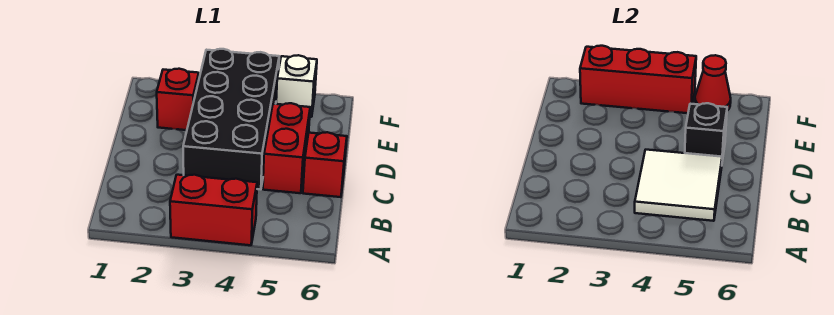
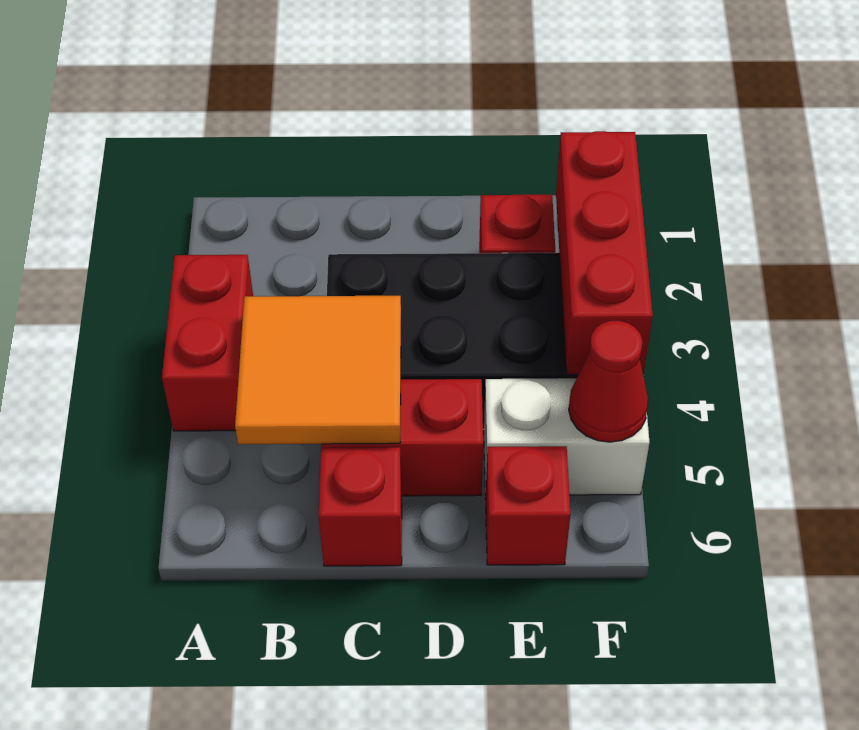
white 2x2 tile [635,150,722,221] -> orange 2x2 tile [235,296,401,444]
black 1x1 brick [685,103,727,161] -> none
none -> red 1x1 brick [485,446,570,565]
white 1x1 brick [276,55,317,117] -> white 1x2 brick [484,378,650,495]

